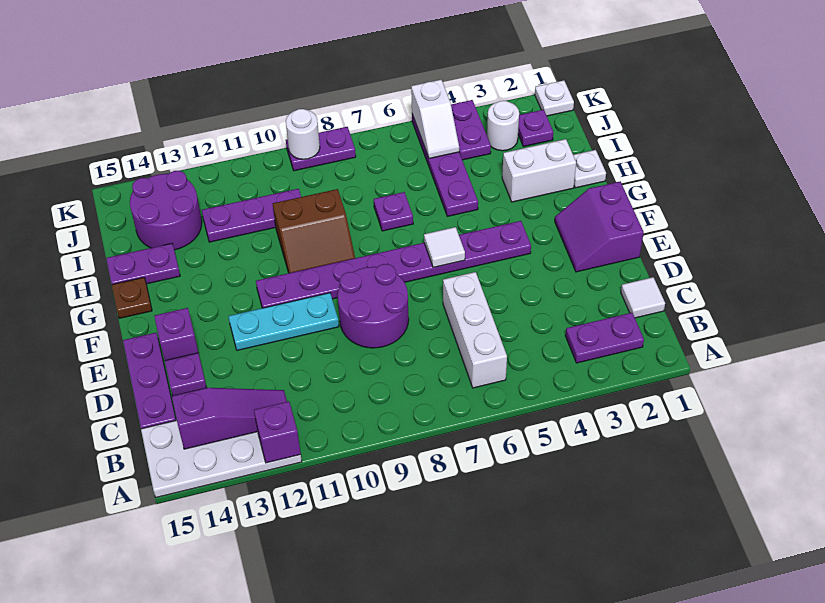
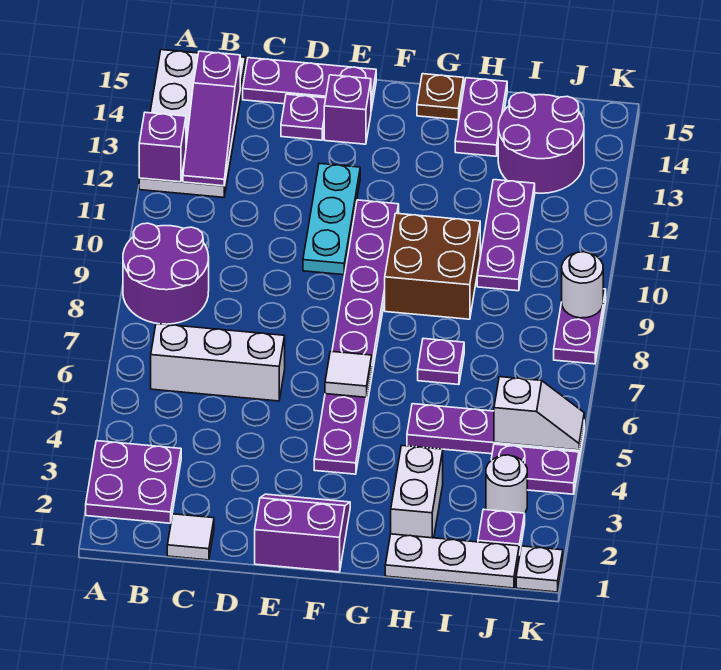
purple 1x2 plate [565,313,644,363] -> purple 2x2 plate [86,441,181,523]
purple 2x2 round brick [338,264,409,348] -> purple 2x2 round brick moved to [123,223,209,324]
brown 2x2 slope [273,189,355,273] -> brown 2x2 brick [385,213,480,319]
white 1x1 plate [573,150,606,188] -> white 1x3 plate [385,534,519,588]
white 1x2 slope [411,80,459,158] -> white 1x2 slope turned to [494,377,584,450]

